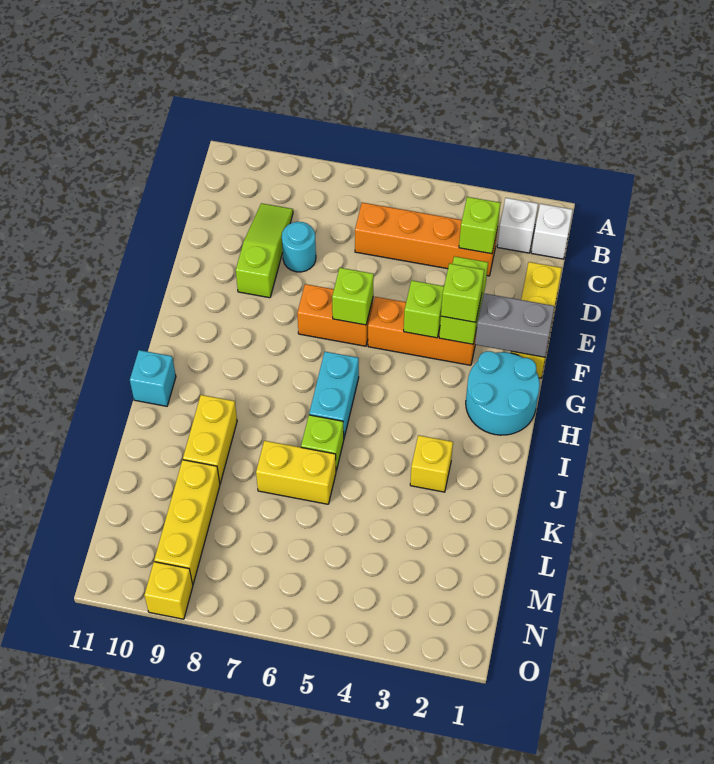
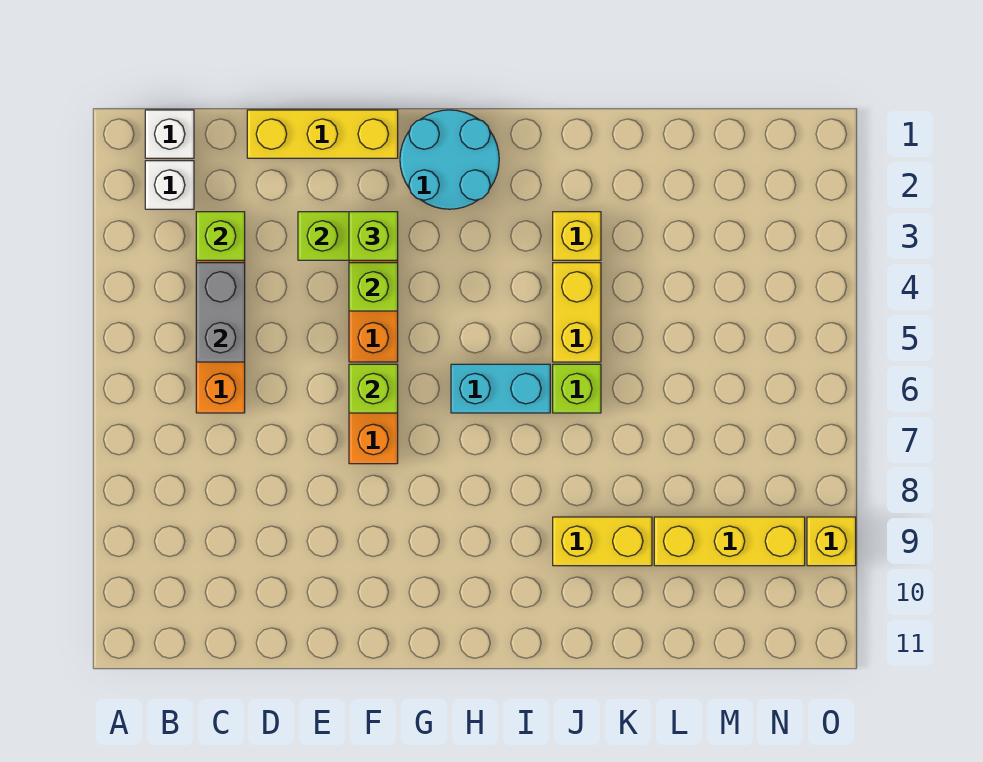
lime 1x3 slope [236,203,293,298] -> none
cyan 1x1 round brick [282,222,316,272] -> none
grey 1x2 brick [475,293,555,357] -> grey 1x2 brick moved to [196,263,245,362]
cyan 1x1 brick [130,350,176,406] -> none
yellow 1x2 brick [256,441,336,504] -> yellow 1x2 brick moved to [553,263,601,362]

